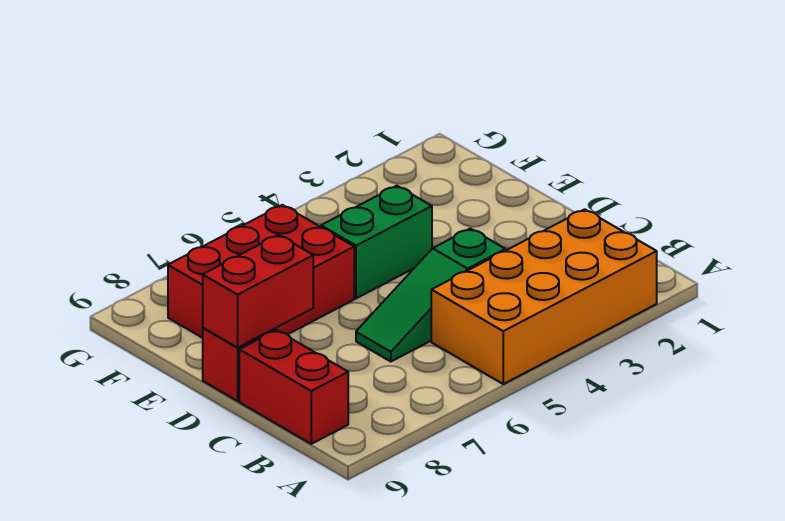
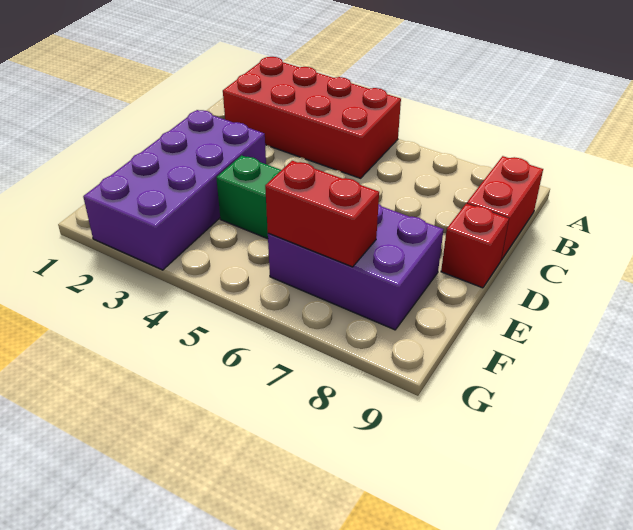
orange 2x4 brick [431,209,657,384] -> red 2x4 brick [223,57,401,178]
green 1x3 slope [356,229,505,362] -> none
none -> purple 2x4 brick [83,110,266,270]
red 1x2 brick [203,235,313,347] -> red 1x2 brick moved to [265,161,379,267]
red 2x3 brick [168,205,354,338] -> purple 2x3 brick [268,204,444,330]

